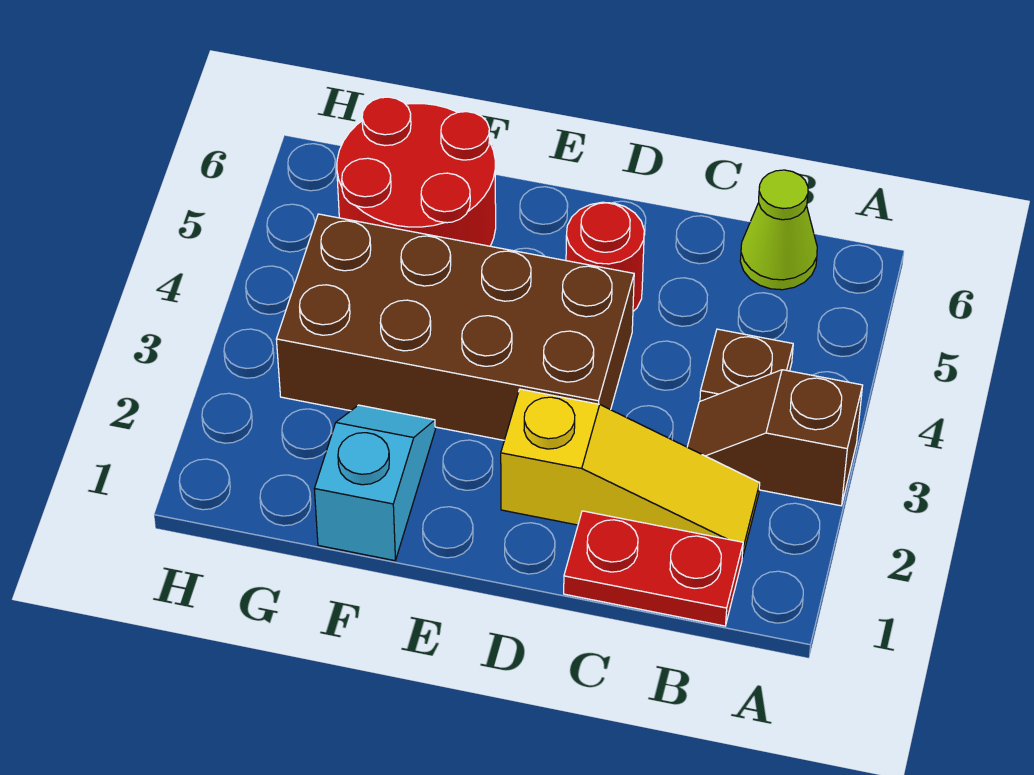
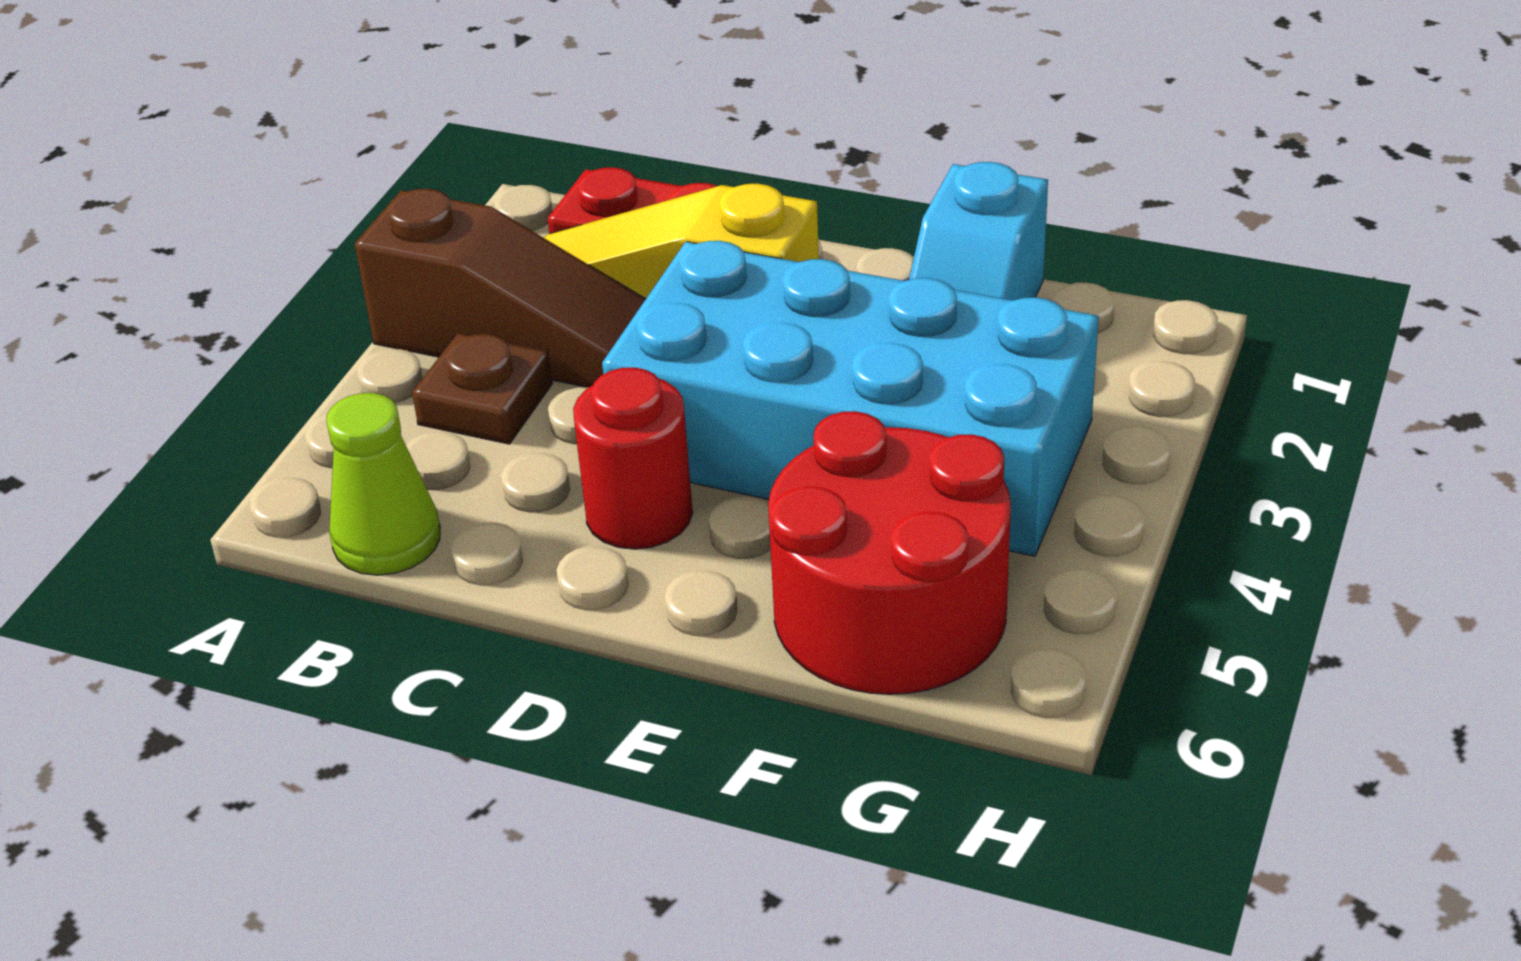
brown 1x2 slope [687,370,863,506] -> brown 1x3 slope [355,189,646,387]
brown 2x4 brick [276,214,634,440] -> cyan 2x4 brick [602,241,1099,556]

